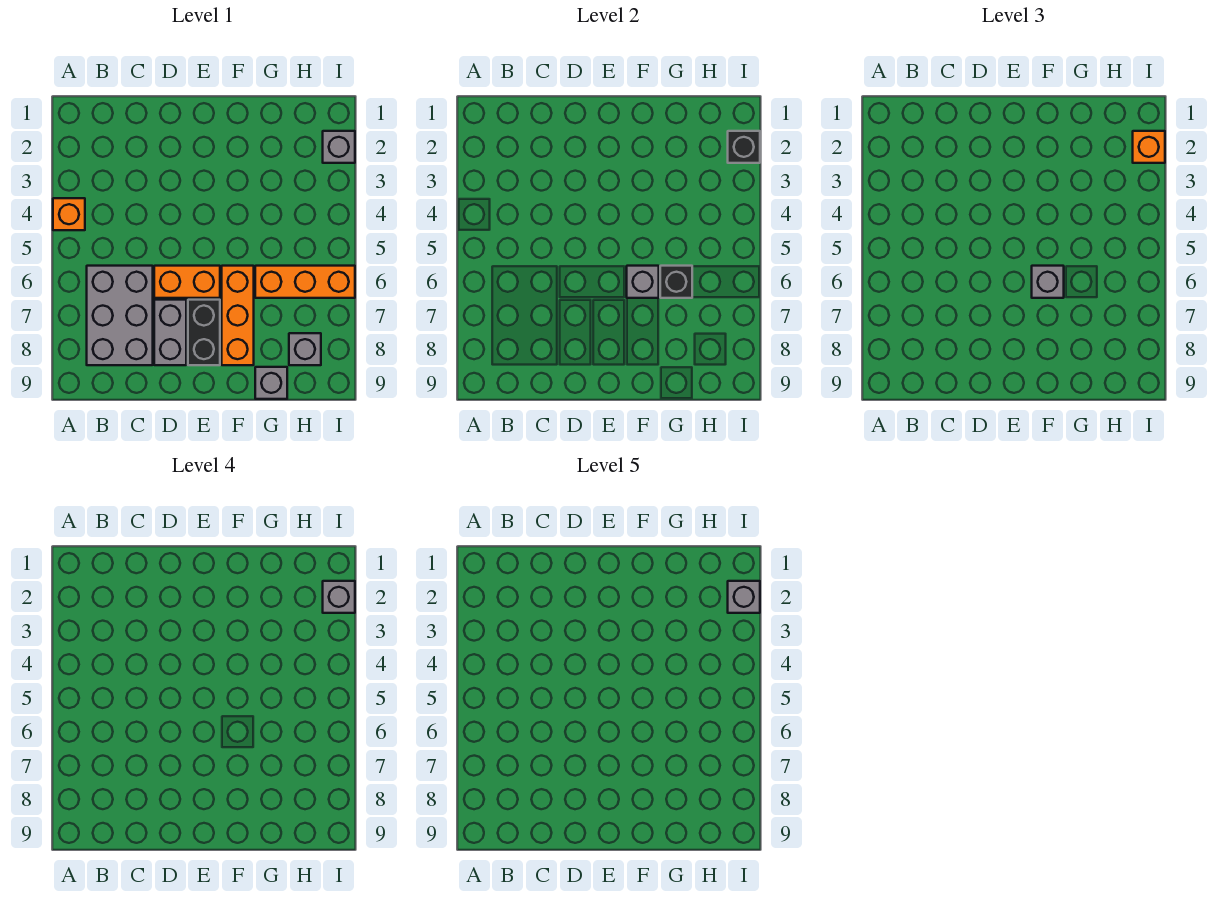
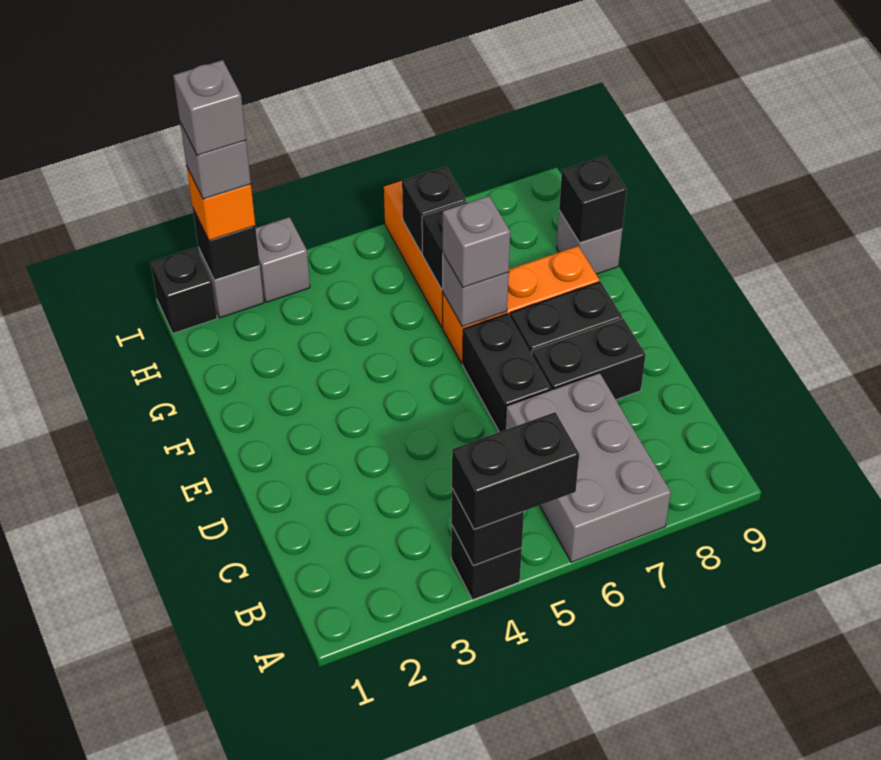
orange 1x1 brick [53,198,85,230] -> black 1x1 brick [451,526,522,600]
none -> black 1x1 brick [452,489,524,566]
none -> black 1x2 brick [452,412,579,529]
grey 2x3 brick [87,266,153,365] -> grey 2x3 brick turned to [505,373,671,562]
orange 1x2 brick [154,266,220,298] -> black 1x2 brick [463,314,551,432]
grey 1x2 brick [154,300,186,365] -> black 1x2 brick [532,319,646,400]
none -> black 1x1 brick [559,156,627,243]
none -> black 1x1 brick [402,167,466,253]
grey 1x1 brick [289,333,321,365] -> grey 1x1 brick moved to [256,217,310,302]
none -> black 1x1 brick [151,247,217,333]

